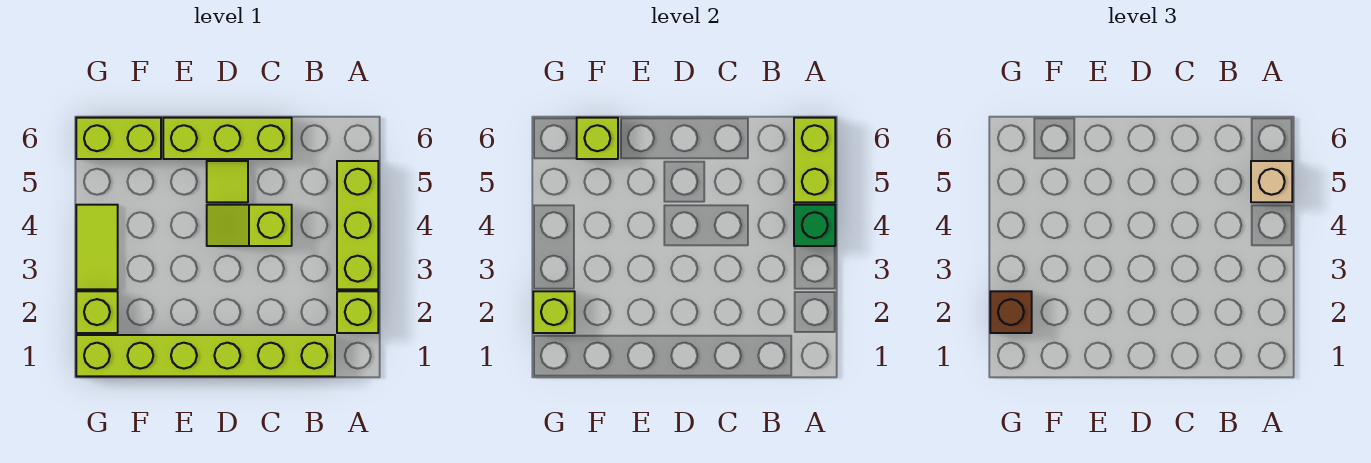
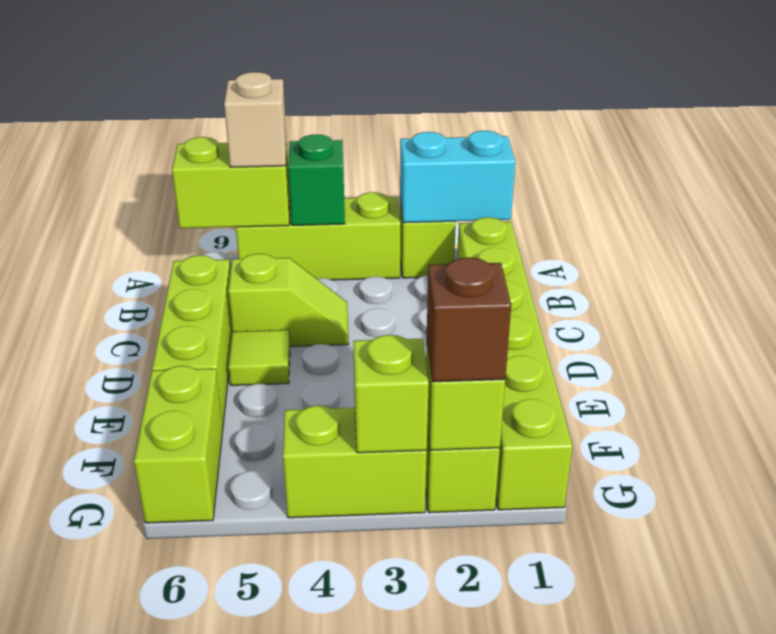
none -> cyan 1x2 brick [400,131,515,223]
lime 1x2 slope [207,205,292,246] -> lime 1x2 slope turned to [228,254,349,346]
lime 1x1 brick [577,118,618,159] -> lime 1x1 brick moved to [353,335,429,453]
lime 1x2 tile [76,205,118,289] -> lime 1x2 brick [283,406,427,518]

